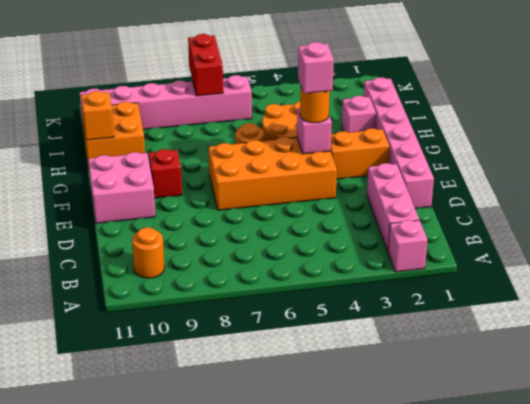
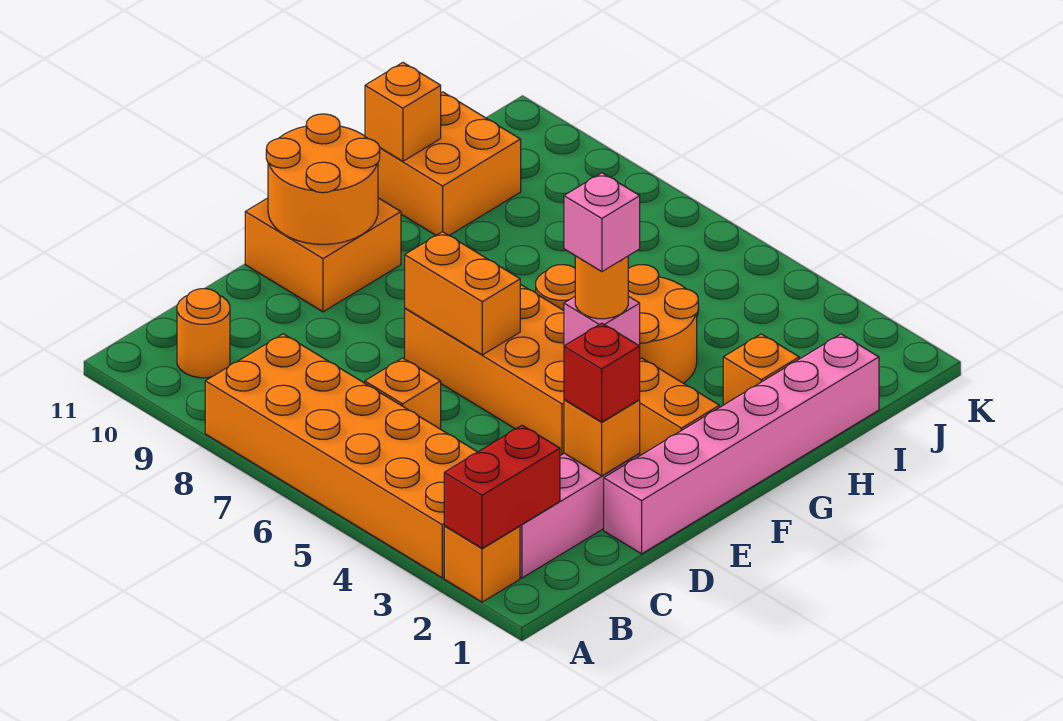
pink 1x1 brick [388,220,427,272] -> orange 1x1 brick [444,526,520,602]
none -> orange 2x6 brick [205,334,477,578]
none -> orange 1x1 brick [365,358,441,429]
none -> orange 1x1 brick [564,400,640,476]
none -> orange 1x2 brick [405,232,520,355]
pink 2x2 brick [88,152,155,223] -> orange 2x2 brick [245,198,401,312]
none -> orange 2x2 round brick [266,114,380,244]
red 1x1 brick [149,149,182,198] -> red 1x1 brick moved to [564,323,640,422]
pink 1x1 brick [342,96,376,133] -> orange 1x1 brick [723,334,799,405]
pink 1x6 brick [80,75,252,131] -> none
red 1x2 brick [188,34,223,96] -> red 1x2 brick moved to [444,425,560,548]

